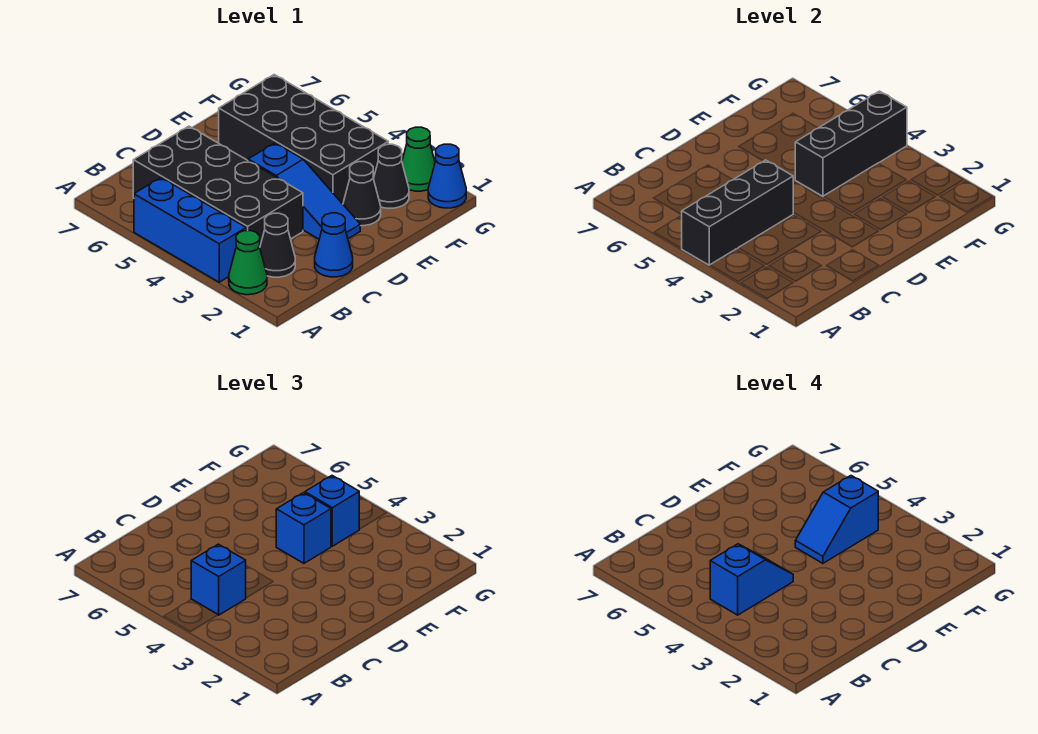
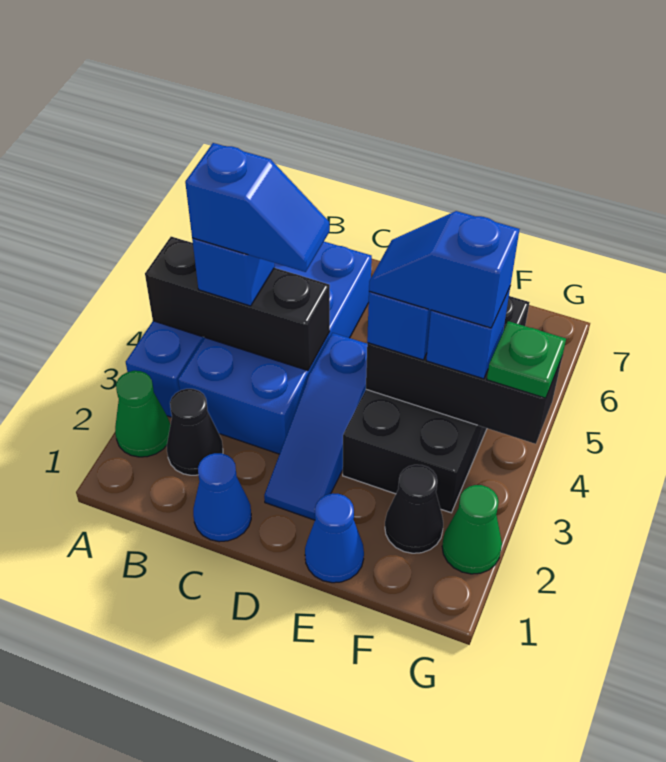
black 2x4 brick [133,126,303,245] -> blue 2x4 brick [178,242,372,454]
black 1x1 cone [343,162,381,226] -> none
blue 1x1 cone [428,144,466,208] -> blue 1x1 cone moved to [305,493,364,583]
none -> green 1x1 plate [487,321,566,398]

